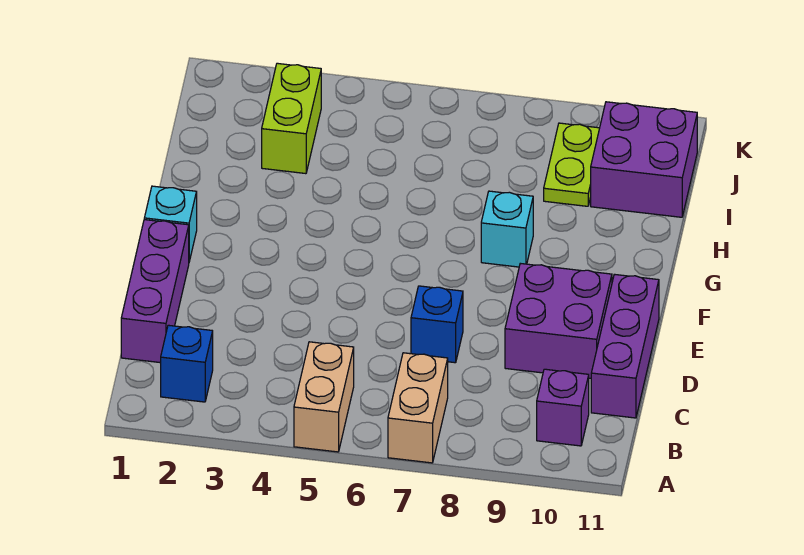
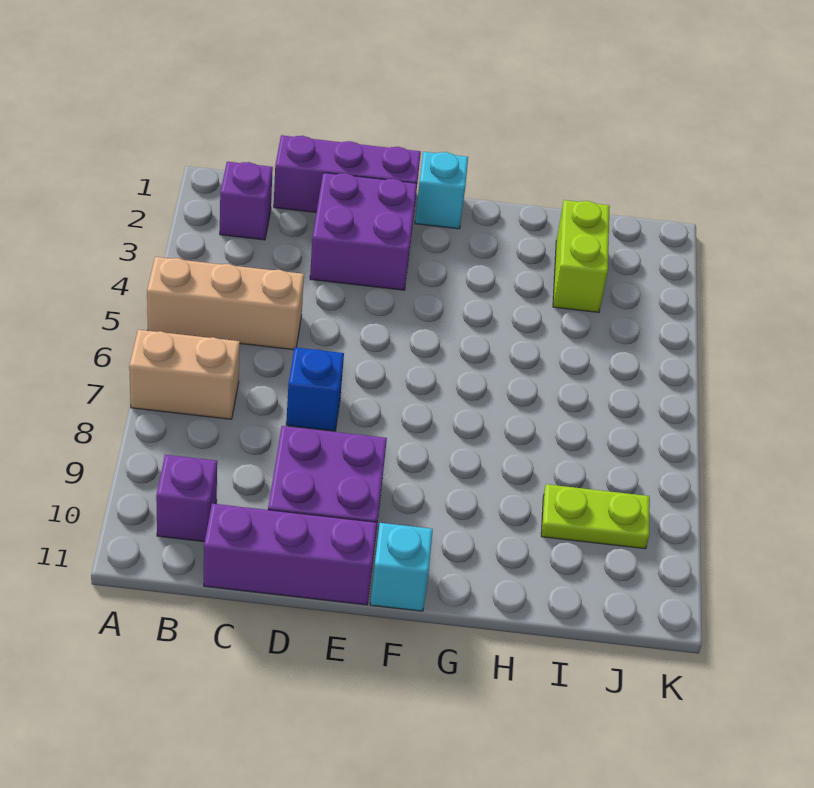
tan 1x2 brick [294,342,354,452] -> tan 1x3 brick [147,257,304,350]
blue 1x1 brick [161,325,213,402] -> purple 1x1 brick [220,162,273,240]
cyan 1x1 brick [481,191,533,267] -> cyan 1x1 brick moved to [370,523,433,611]
lime 1x2 brick [262,63,321,174] -> lime 1x2 brick turned to [553,200,610,312]
purple 2x2 brick [591,102,697,217] -> purple 2x2 brick moved to [310,173,417,290]

